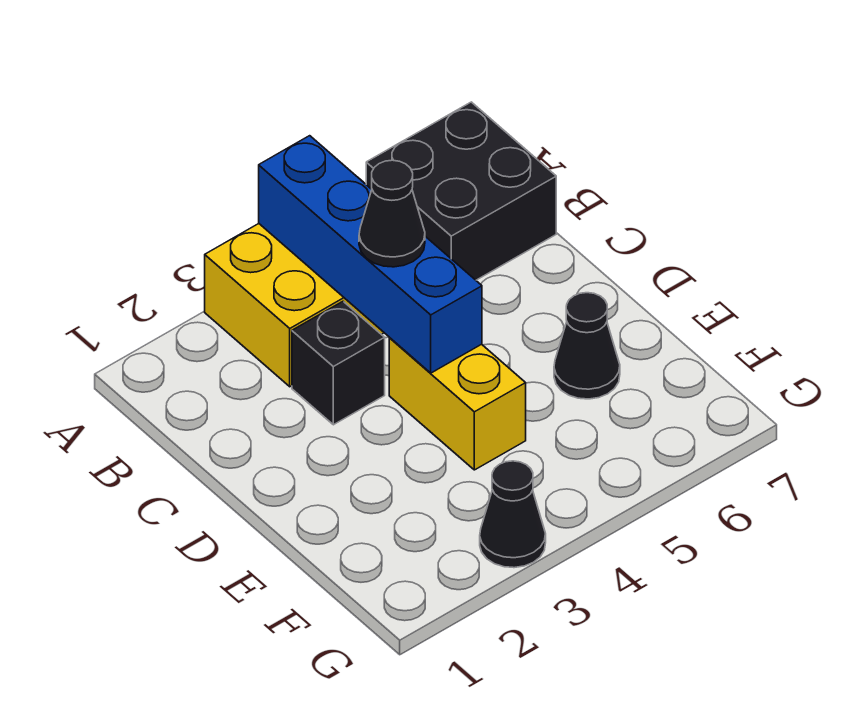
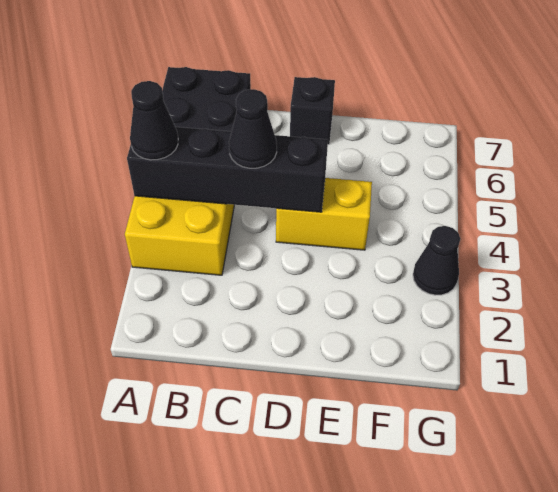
blue 1x4 brick [259,136,482,373] -> black 1x4 brick [127,127,328,212]
black 1x1 brick [292,302,385,425] -> black 1x1 brick moved to [290,77,335,145]
black 1x1 cone [554,293,620,399] -> black 1x1 cone moved to [130,81,178,160]

